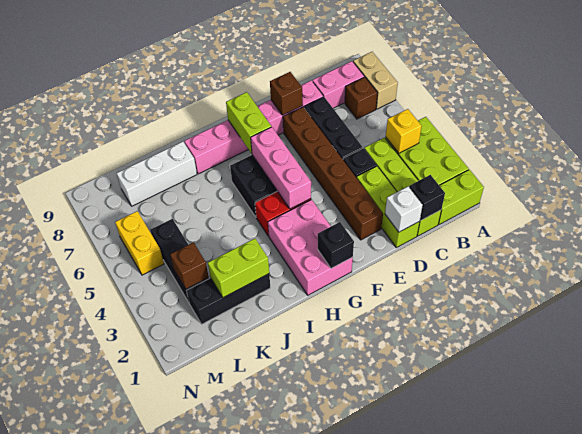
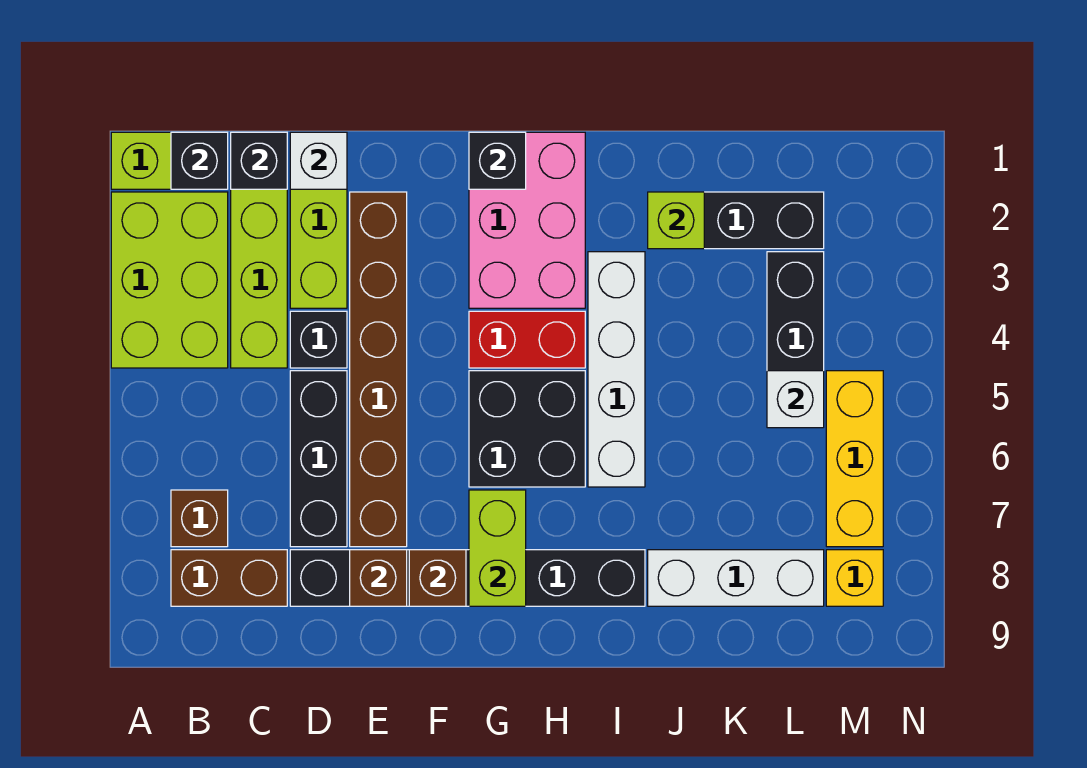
tan 1x2 brick [353,52,398,109] -> none
none -> black 1x1 brick [171,132,228,189]
yellow 1x1 brick [386,109,422,153] -> yellow 1x1 brick moved to [826,550,883,606]
pink 1x2 brick [313,61,364,108] -> brown 1x2 brick [171,550,287,606]
pink 1x6 brick [184,80,323,174] -> black 1x6 brick [290,550,645,606]
pink 1x3 brick [251,127,311,209] -> none
none -> white 1x4 brick [588,252,645,487]
lime 1x2 brick [208,238,269,297] -> lime 1x1 brick [648,192,704,249]
brown 1x1 brick [170,242,209,289] -> brown 1x1 brick moved to [409,550,466,606]
none -> white 1x1 brick [767,371,824,428]
yellow 1x2 brick [115,211,164,275] -> yellow 1x3 brick [826,371,883,547]

